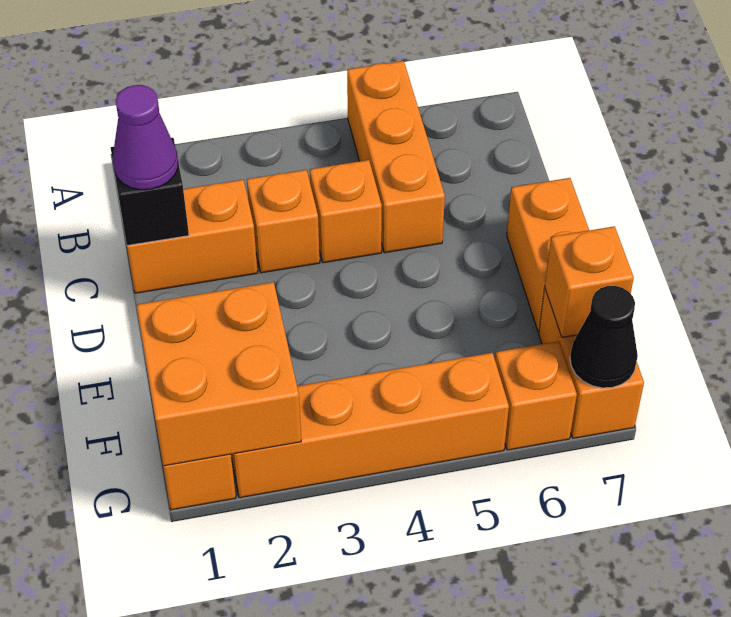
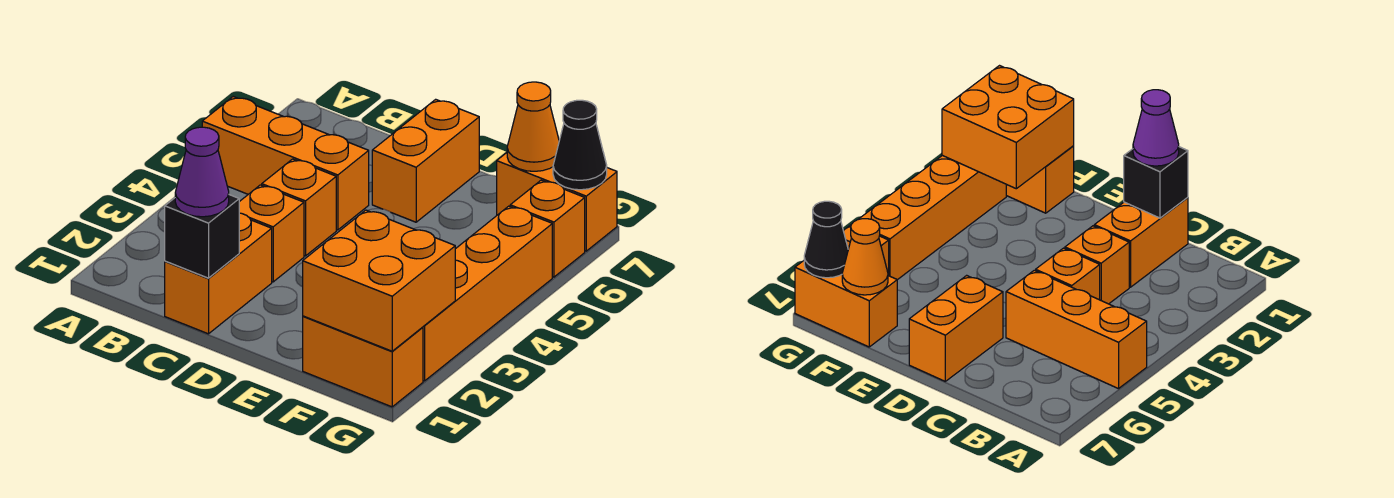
orange 1x2 brick [507,178,589,331] -> orange 1x2 brick turned to [372,99,479,222]
orange 1x1 brick [545,226,634,337] -> orange 1x1 cone [507,82,559,171]

